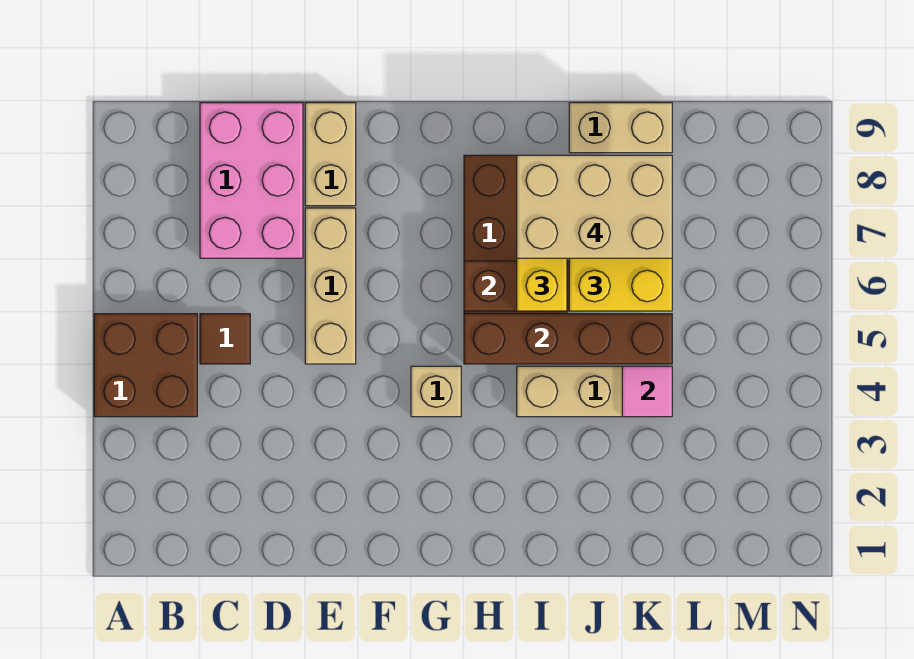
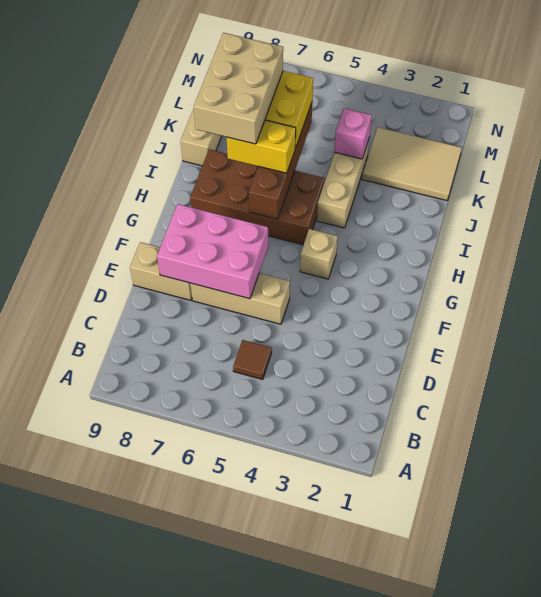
brown 2x2 brick [94,314,197,417] -> none
pink 2x3 brick [200,103,303,258] -> pink 2x3 brick moved to [157,204,268,299]
brown 1x4 brick [464,314,672,364] -> none
none -> tan 2x3 tile [362,127,462,201]
pink 1x1 tile [622,366,672,417] -> pink 1x1 brick [334,108,372,159]

